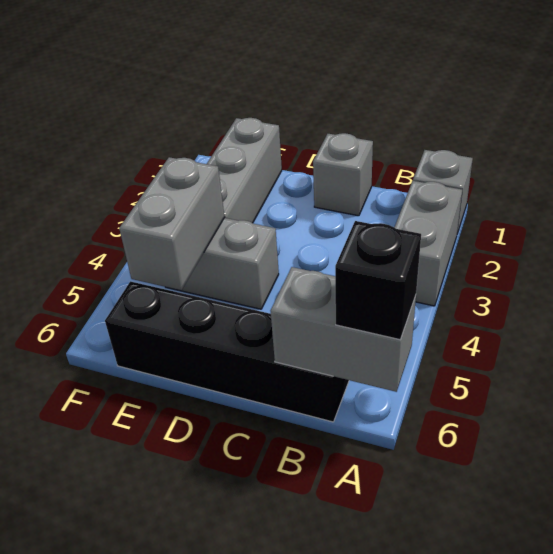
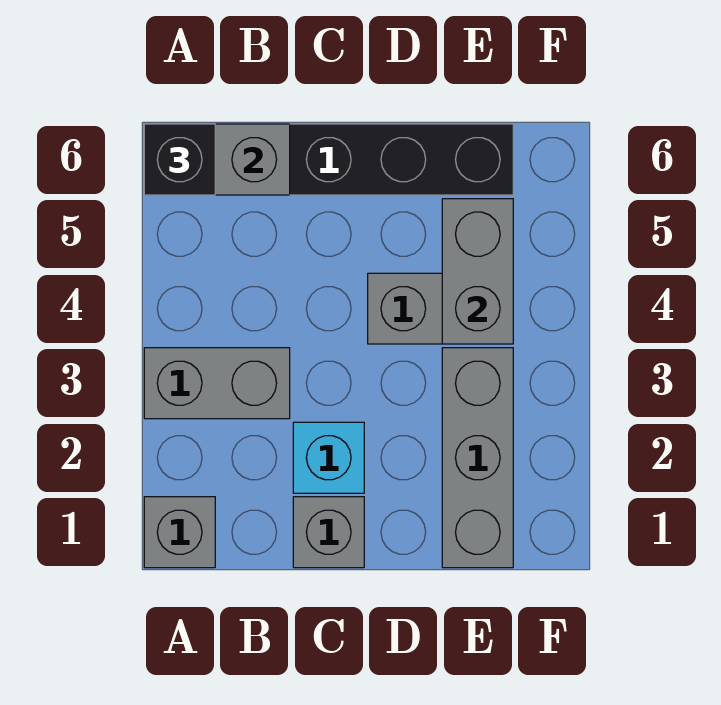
grey 1x2 brick [394,181,462,306] -> grey 1x2 brick turned to [144,348,290,419]
none -> cyan 1x1 brick [293,422,364,493]

